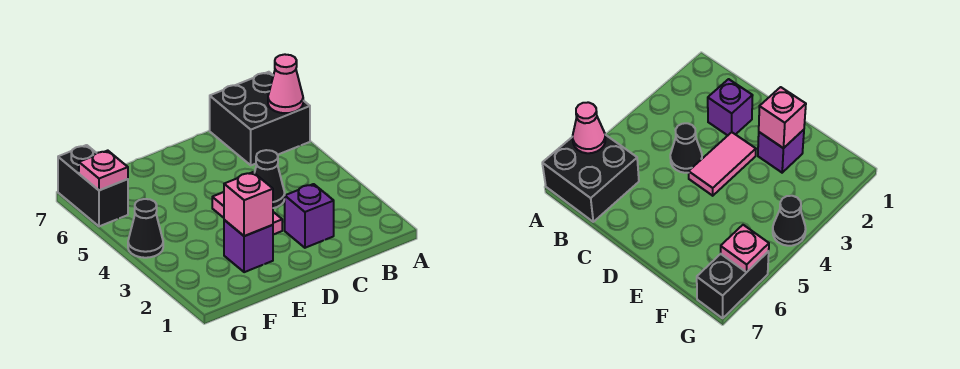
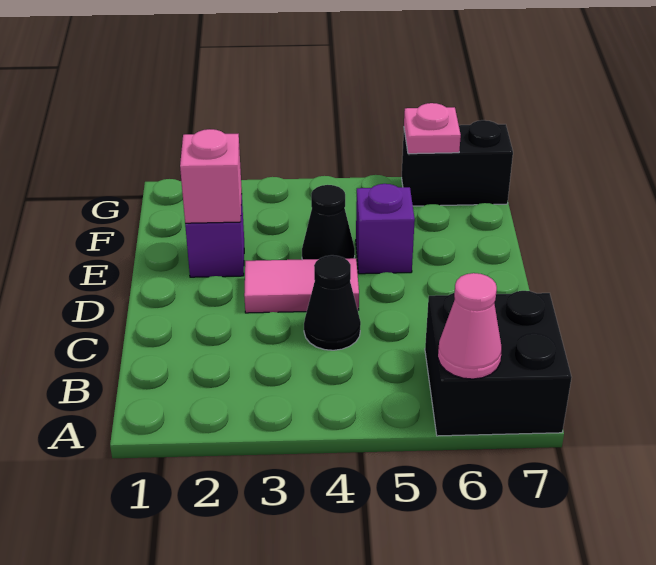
purple 1x1 brick [285,184,334,248] -> purple 1x1 brick moved to [356,184,415,274]
black 1x1 cone [128,199,163,258] -> black 1x1 cone moved to [302,185,355,260]

